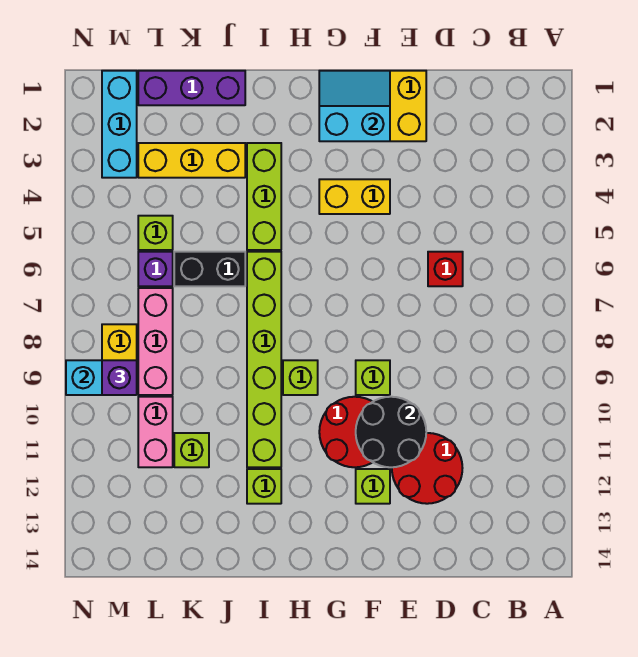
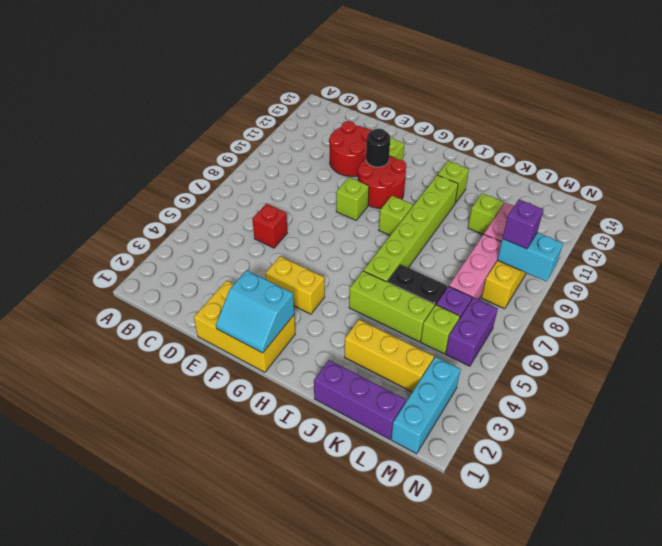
black 2x2 round brick [356,397,426,467] -> black 1x1 round brick [366,128,390,167]
lime 1x3 brick [247,143,281,250] -> lime 1x3 brick turned to [349,271,435,342]
none -> purple 1x2 brick [446,298,498,366]

